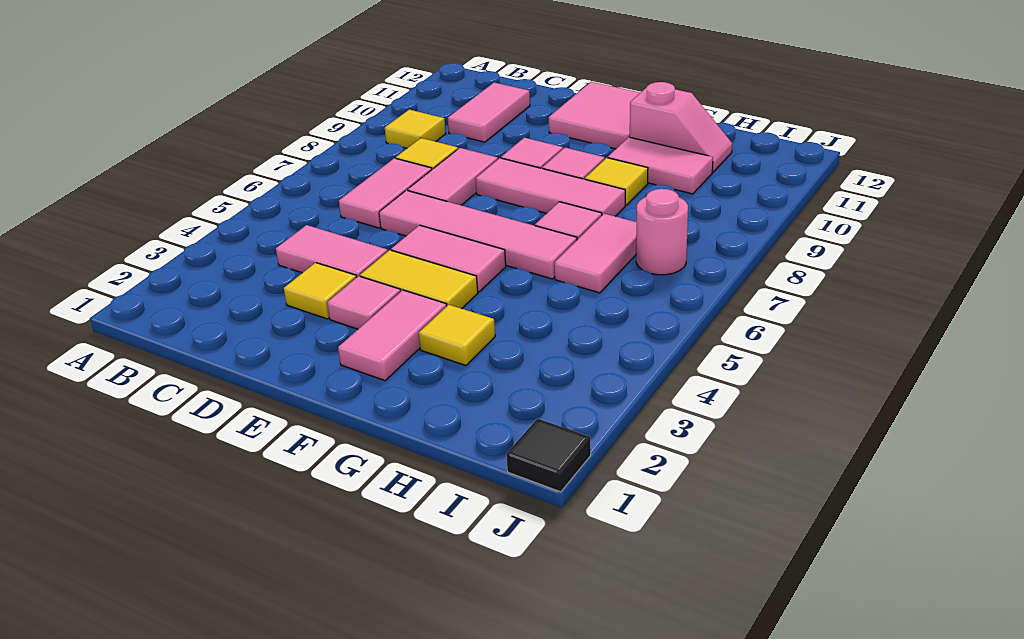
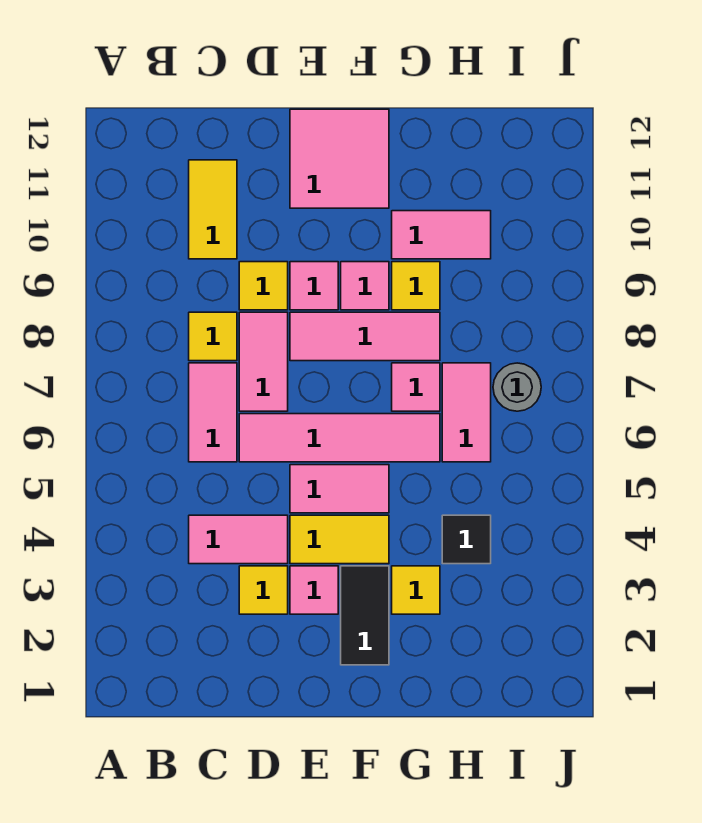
yellow 1x1 tile [385,110,446,148] -> yellow 1x1 tile moved to [239,262,288,310]
pink 1x2 tile [448,83,530,142] -> yellow 1x2 tile [189,160,237,259]
pink 1x2 tile [338,290,447,381] -> black 1x2 tile [341,566,389,665]
pink 1x2 slope [630,82,732,172] -> none
pink 1x1 round brick [636,189,688,275] -> grey 1x1 round brick [493,363,541,411]
black 1x1 tile [506,418,591,492] -> black 1x1 tile moved to [442,515,491,564]

